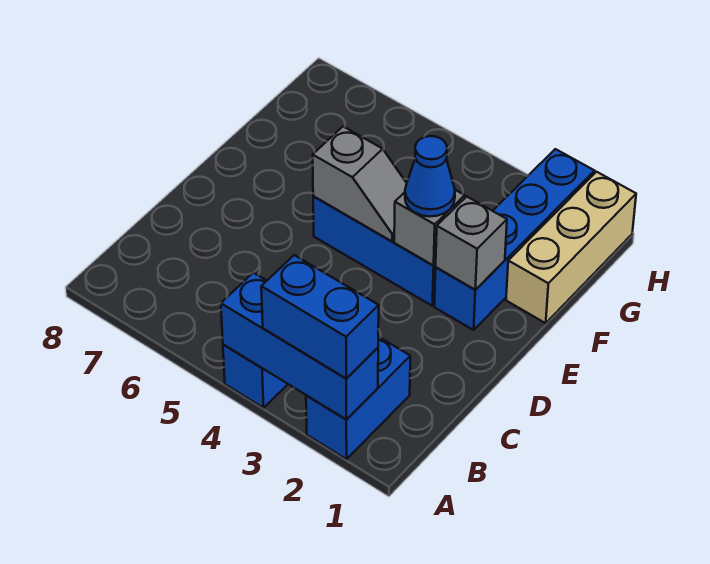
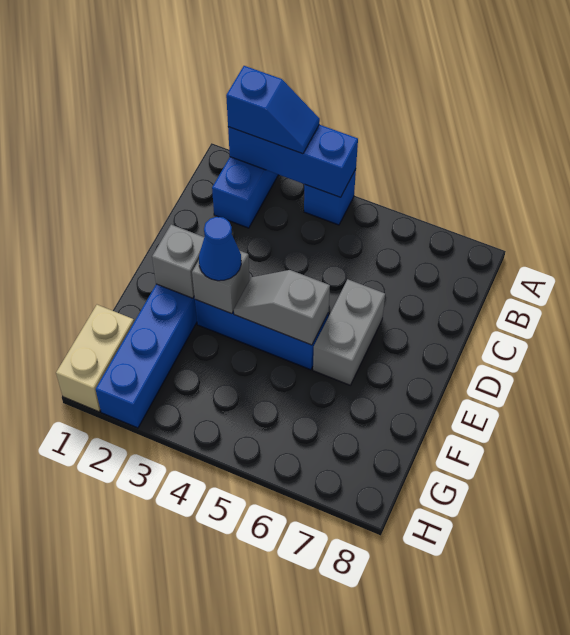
blue 1x2 brick [261,255,379,379] -> blue 1x2 slope [226,66,320,154]
none -> grey 1x2 brick [313,279,385,385]
tan 1x3 brick [506,172,636,323] -> tan 1x2 brick [56,305,134,412]

